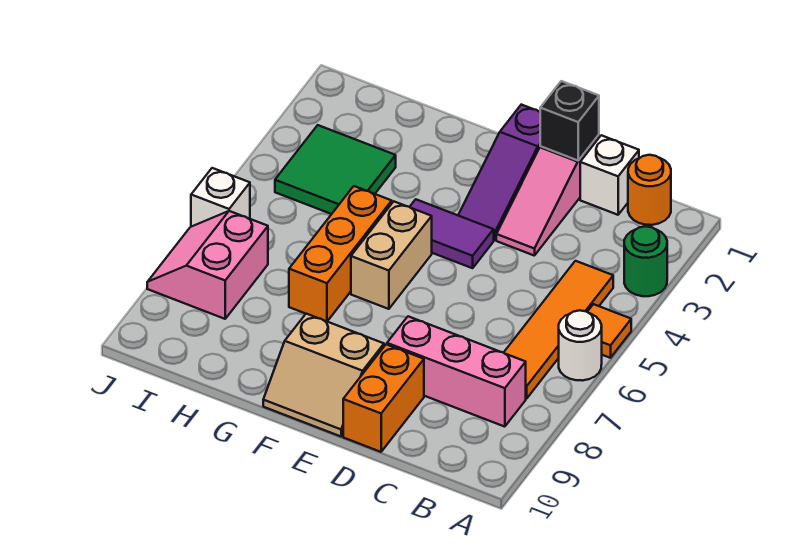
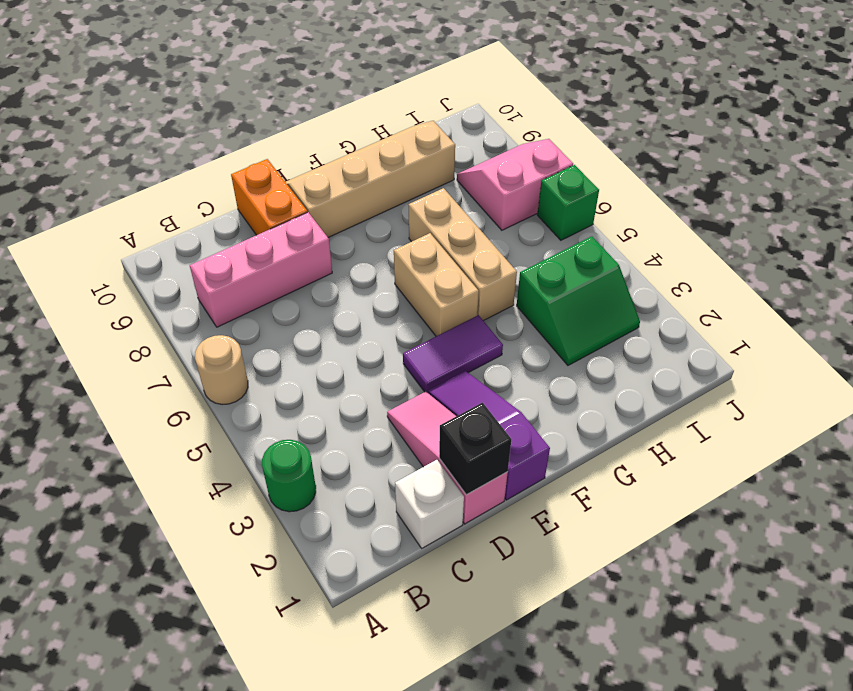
orange 1x1 tile [588,304,631,358] -> none
white 1x1 round brick [559,310,602,381] -> tan 1x1 round brick [195,335,248,405]
orange 1x1 round brick [628,155,671,225] -> none
orange 1x4 tile [504,261,613,399] -> none
tan 2x2 slope [263,314,384,436] -> tan 2x4 slope [286,121,455,238]
orange 1x3 brick [289,186,392,321] -> tan 1x3 brick [409,188,517,321]
green 2x2 tile [275,125,396,214] -> green 2x2 slope [517,236,640,365]
pink 2x2 slope [147,211,268,319] -> pink 2x2 slope turned to [457,139,573,230]
white 1x1 brick [191,168,250,227] -> green 1x1 brick [537,165,599,240]

